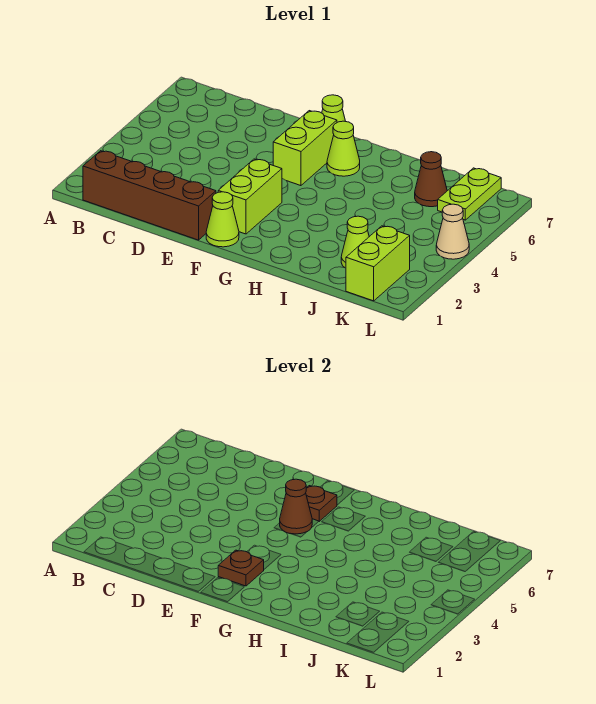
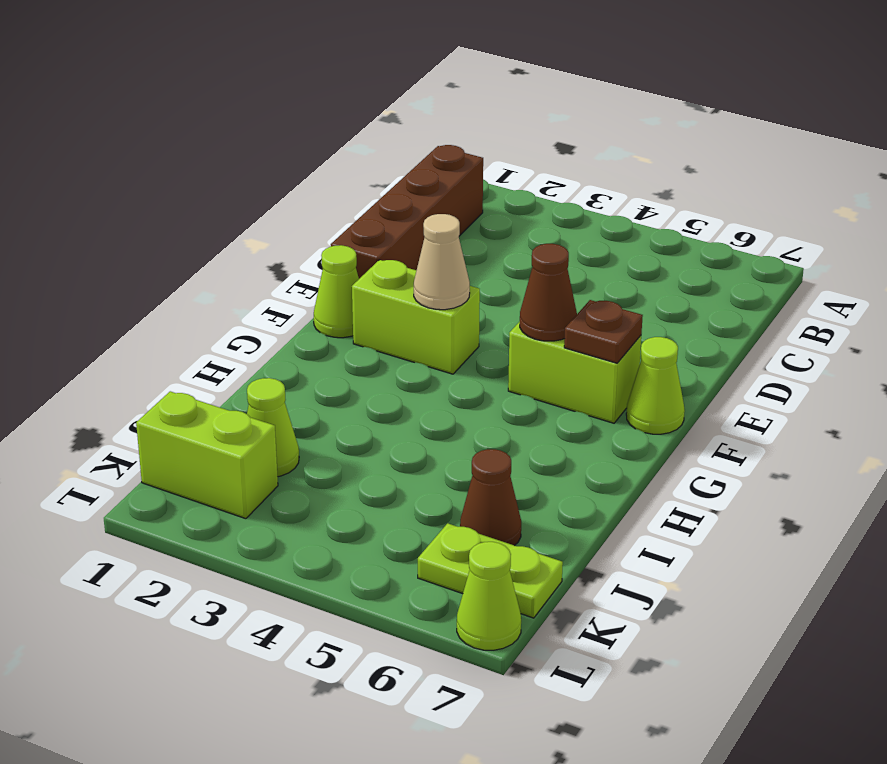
brown 1x1 plate [218,550,264,586] -> none
lime 1x1 cone [327,121,360,176] -> lime 1x1 cone moved to [457,542,521,650]
tan 1x1 cone [436,204,469,259] -> tan 1x1 cone moved to [414,214,470,310]

